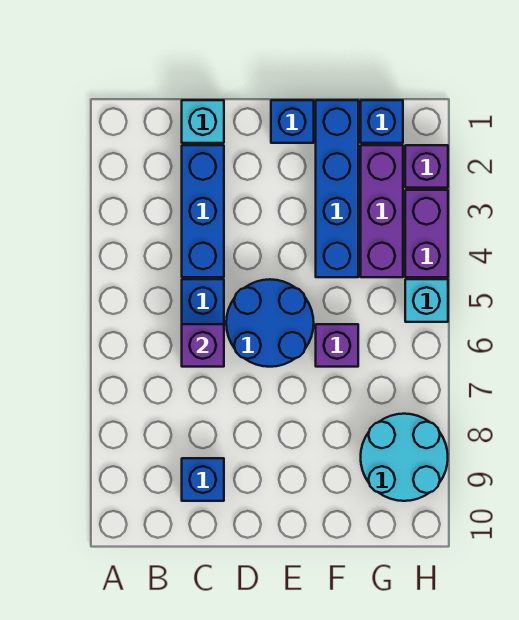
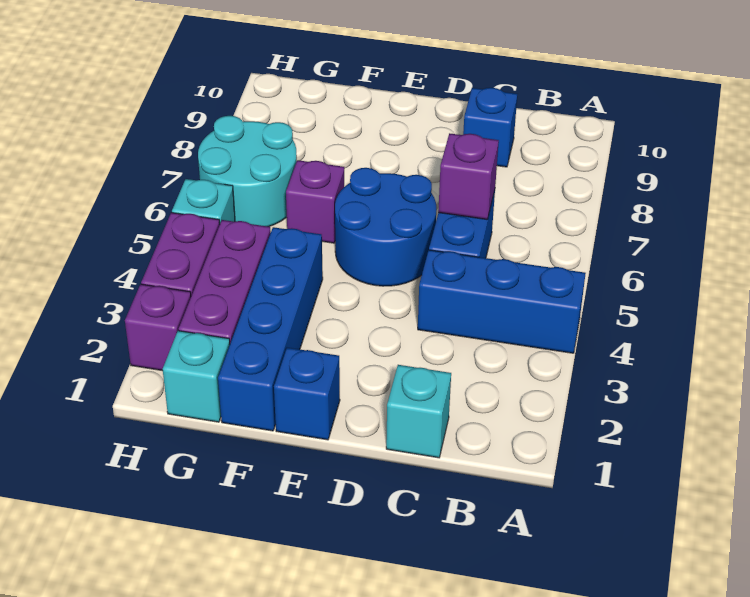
blue 1x3 brick [182,145,224,277] -> blue 1x3 brick turned to [418,250,586,353]
blue 1x1 brick [361,100,403,143] -> cyan 1x1 brick [163,331,230,422]
cyan 2x2 round brick [361,414,448,501] -> cyan 2x2 round brick moved to [198,116,297,227]

